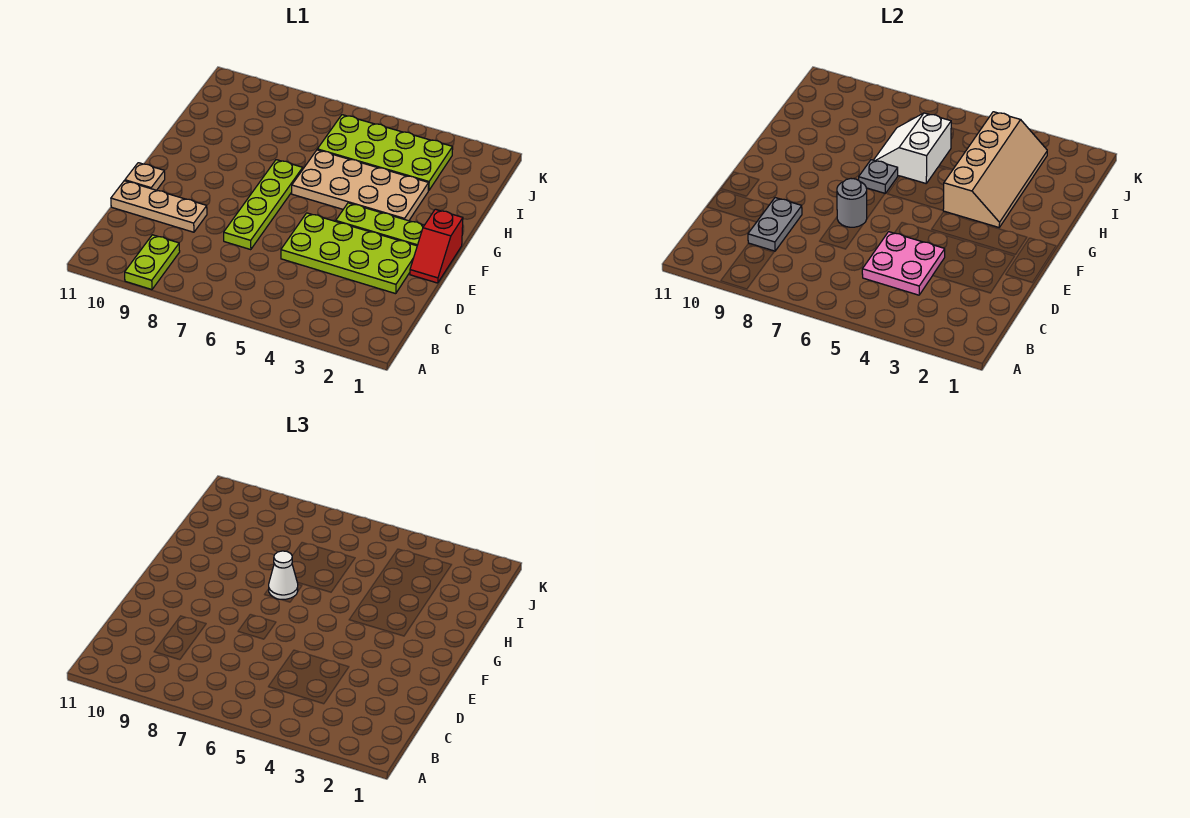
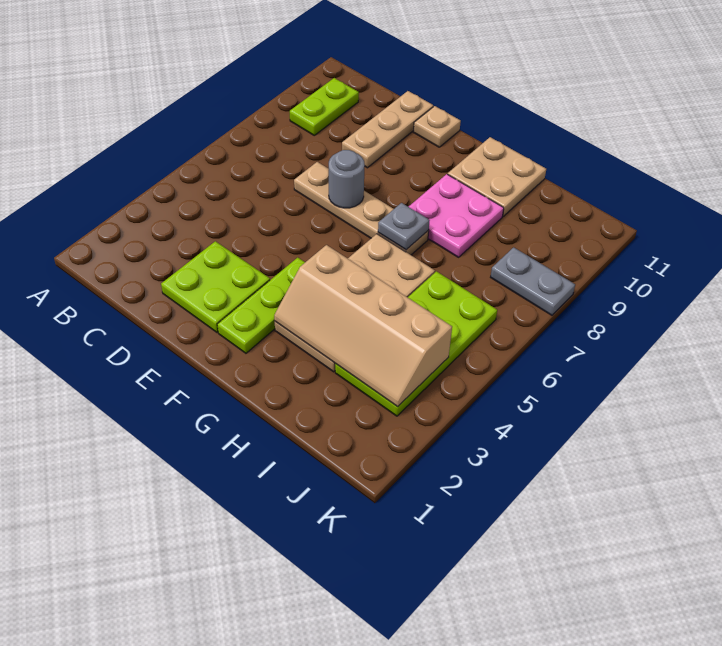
lime 1x2 plate [125,235,180,290] -> lime 1x2 plate turned to [290,78,359,135]
pink 2x2 plate [862,232,945,295] -> pink 2x2 plate moved to [409,174,504,257]
grey 1x2 plate [748,198,802,251] -> grey 1x2 plate moved to [491,247,575,315]
lime 2x4 plate [281,213,417,294] -> lime 2x2 plate [161,241,270,332]
lime 1x4 plate [224,160,303,250] -> tan 1x4 plate [294,162,429,255]
red 1x2 slope [410,209,463,283] -> none
white 1x1 cone [269,551,298,600] -> none
none -> tan 2x2 plate [448,137,546,216]
white 2x2 slope [874,113,951,183] -> none

